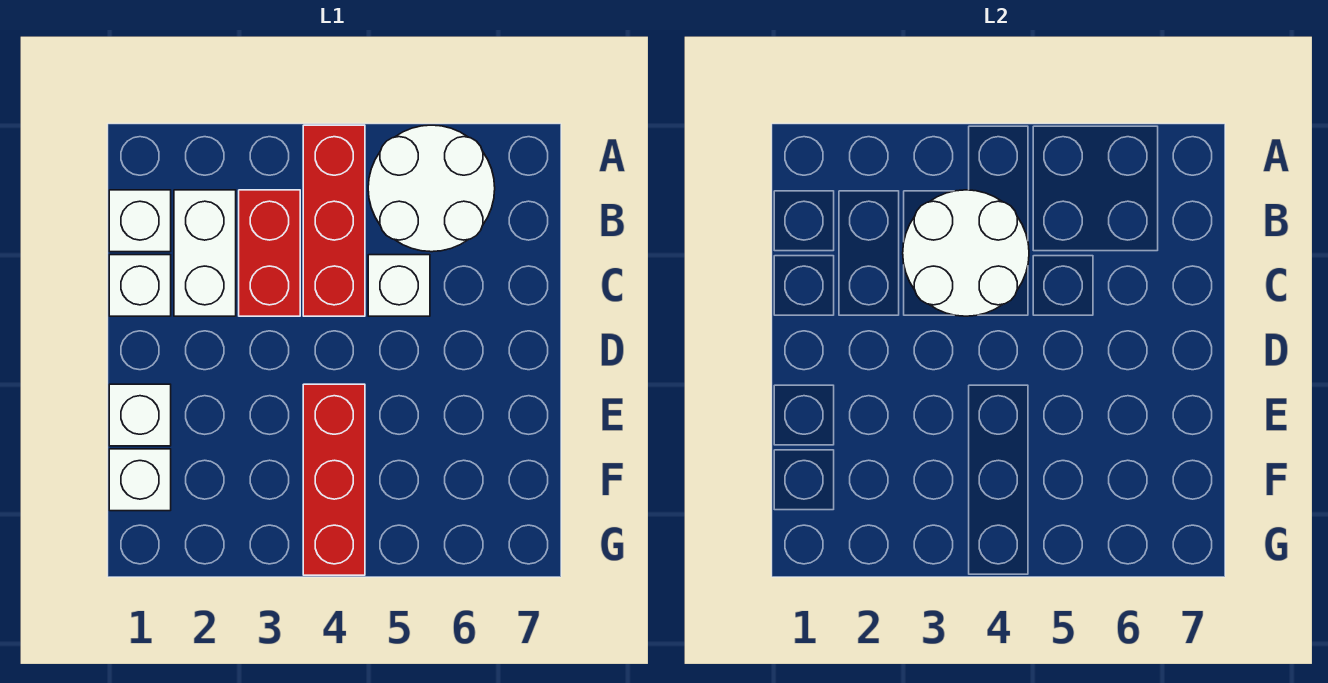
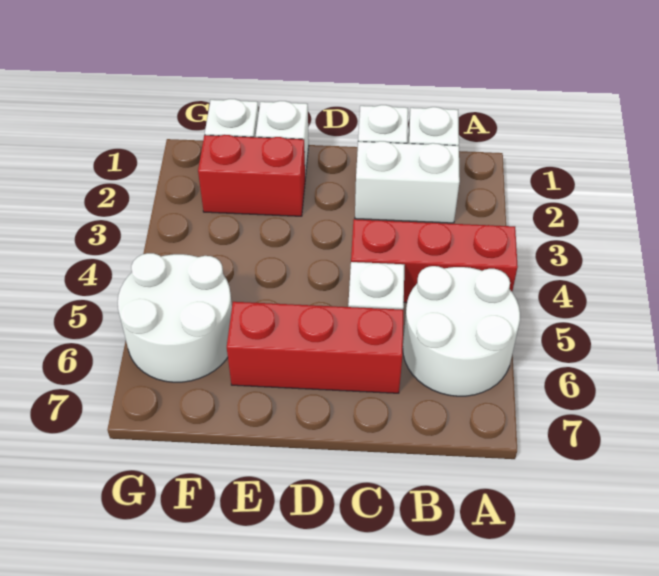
red 1x2 brick [239,190,300,316] -> red 1x2 brick moved to [198,135,305,216]
white 2x2 round brick [903,190,1029,316] -> white 2x2 round brick moved to [118,253,232,382]
red 1x3 brick [303,384,365,575] -> red 1x3 brick moved to [227,302,403,393]

